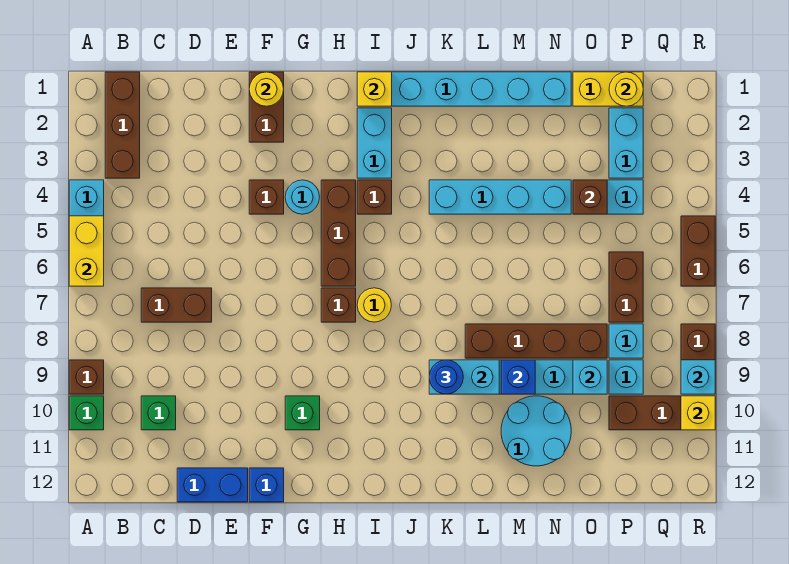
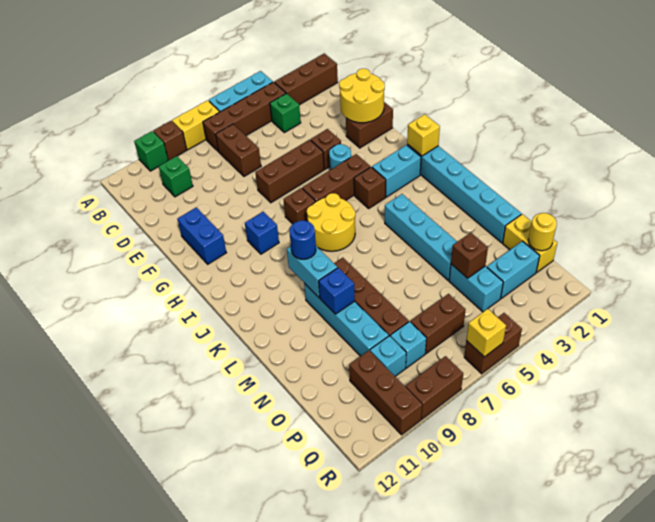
yellow 1x2 brick [69,216,104,286] -> yellow 1x2 brick moved to [172,100,219,150]
none -> brown 1x4 brick [203,82,286,152]
blue 1x2 brick [177,468,248,502] -> blue 1x2 brick moved to [177,207,226,264]
yellow 1x1 round brick [249,72,284,106] -> yellow 2x2 round brick [339,69,385,123]
none -> brown 1x3 brick [255,140,324,203]
blue 1x1 brick [249,468,284,502] -> blue 1x1 brick moved to [245,212,279,254]
green 1x1 brick [285,396,320,430] -> green 1x1 brick moved to [270,93,301,132]
yellow 1x1 round brick [357,288,391,322] -> yellow 2x2 round brick [307,193,355,251]
cyan 2x2 round brick [501,396,571,466] -> none
cyan 1x1 brick [573,360,607,394] -> none
cyan 1x1 brick [681,360,715,394] -> none
yellow 1x1 brick [681,396,715,430] -> yellow 1x1 brick moved to [466,309,506,357]

